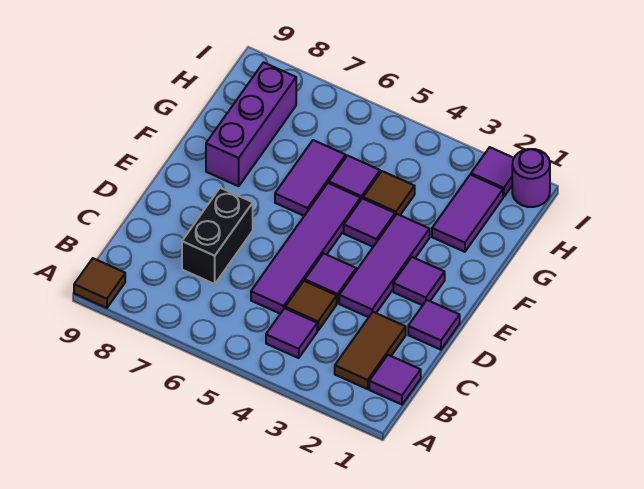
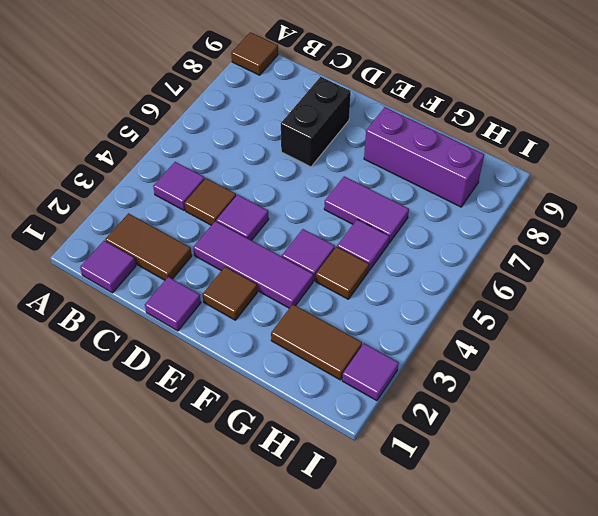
purple 1x4 tile [251,183,361,314] -> none
black 1x2 brick [182,188,253,284] -> black 1x2 brick turned to [281,77,351,167]
purple 1x1 tile [393,257,445,305] -> brown 1x1 tile [203,267,257,320]
purple 1x2 tile [432,175,503,252] -> brown 1x2 tile [271,304,362,380]
purple 1x1 round brick [512,149,550,207] -> none

